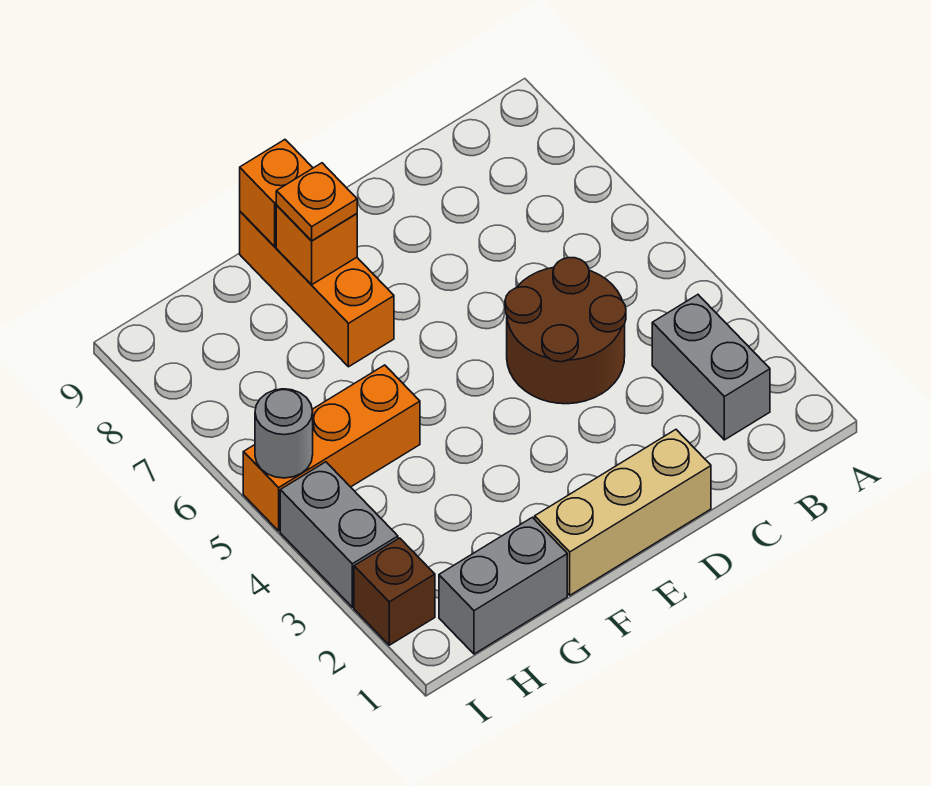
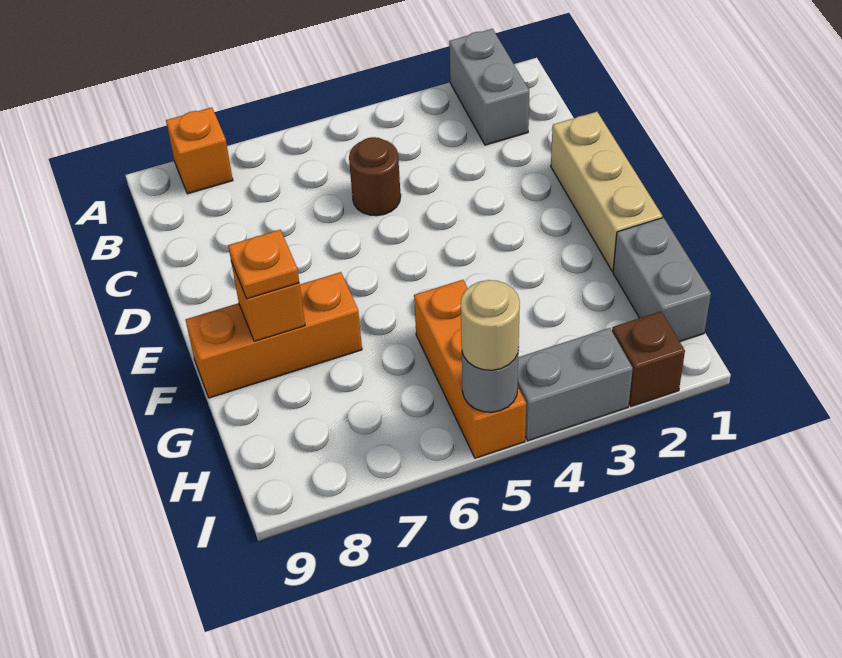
grey 1x2 brick [652,295,770,440] -> grey 1x2 brick turned to [449,29,529,145]
brown 2x2 round brick [505,258,626,404] -> brown 1x1 round brick [349,137,401,216]
orange 1x1 brick [240,140,313,247] -> orange 1x1 brick moved to [166,107,233,194]
none -> tan 1x1 round brick [461,280,520,370]

